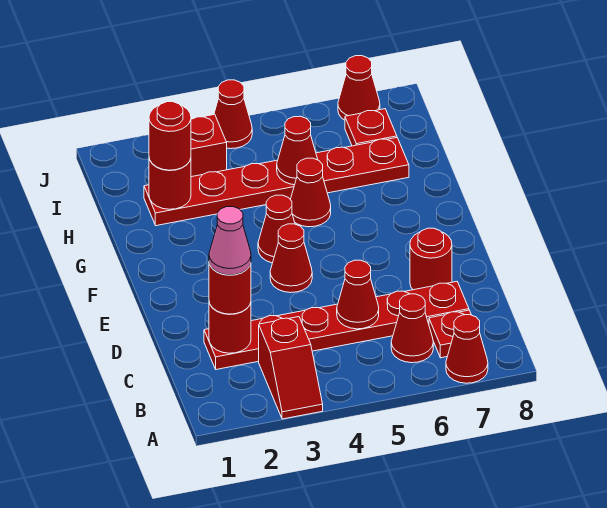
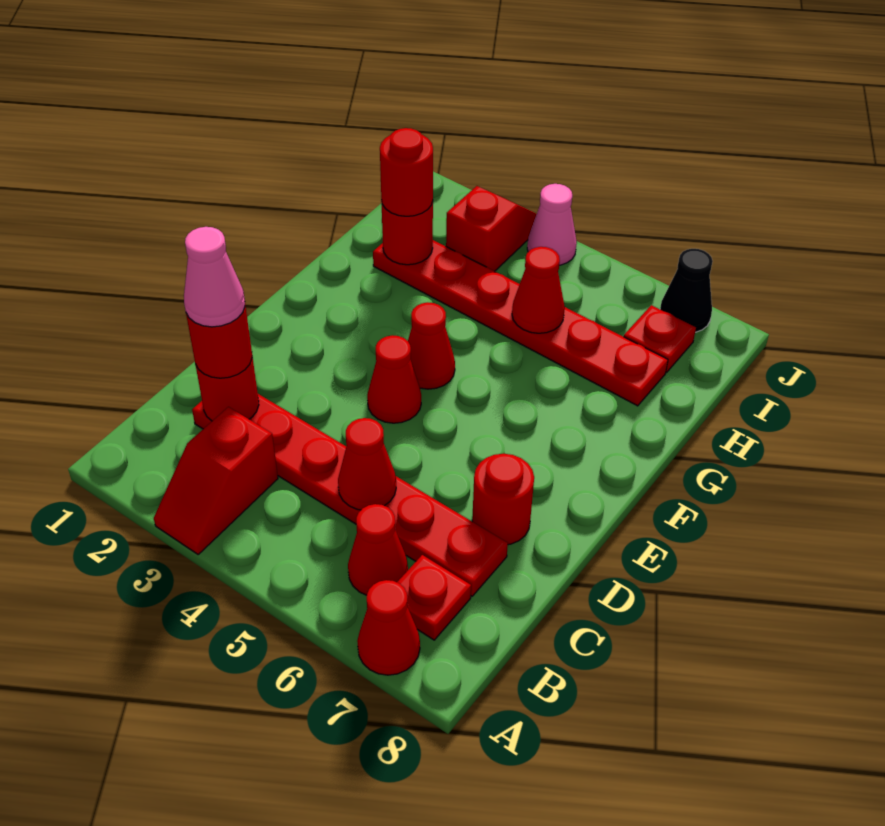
red 1x1 cone [290,158,331,227] -> none
red 1x1 cone [214,80,252,149] -> pink 1x1 cone [527,184,577,265]
red 1x1 cone [338,56,380,120] -> black 1x1 cone [660,249,713,332]

